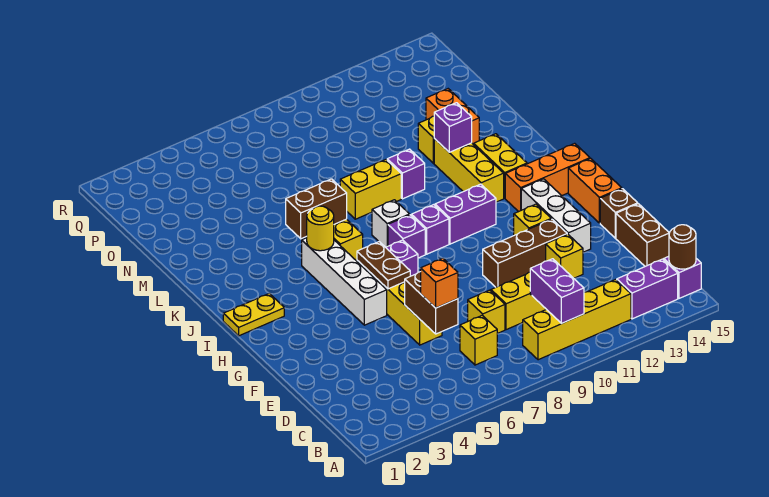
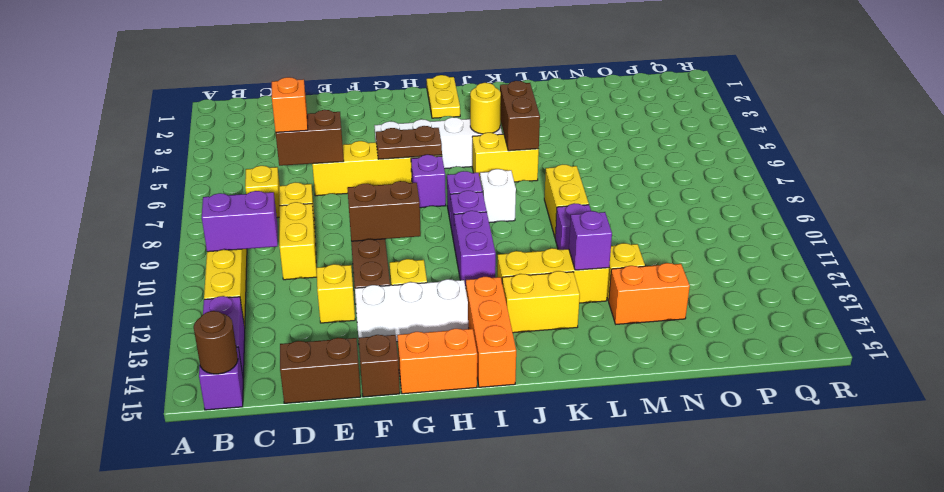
none -> brown 1x2 brick [347,181,421,241]

